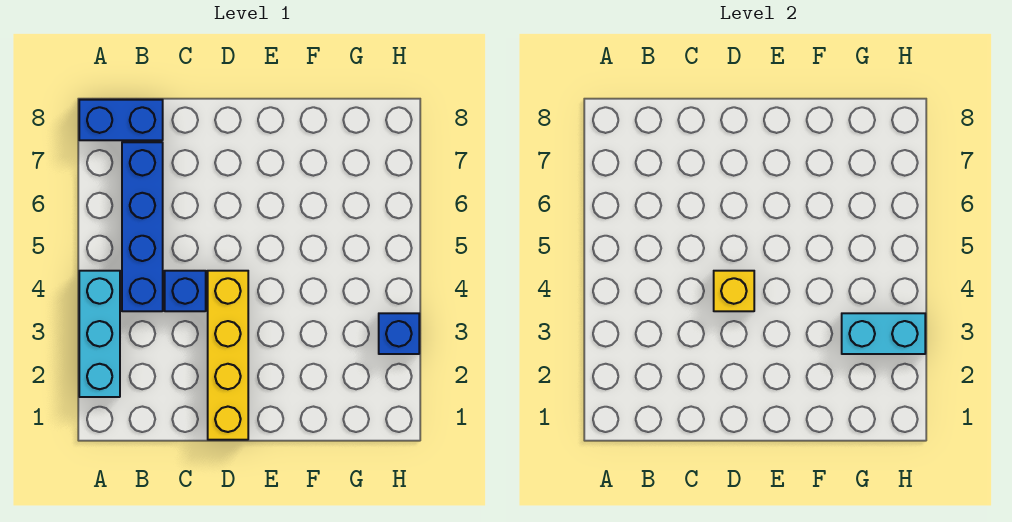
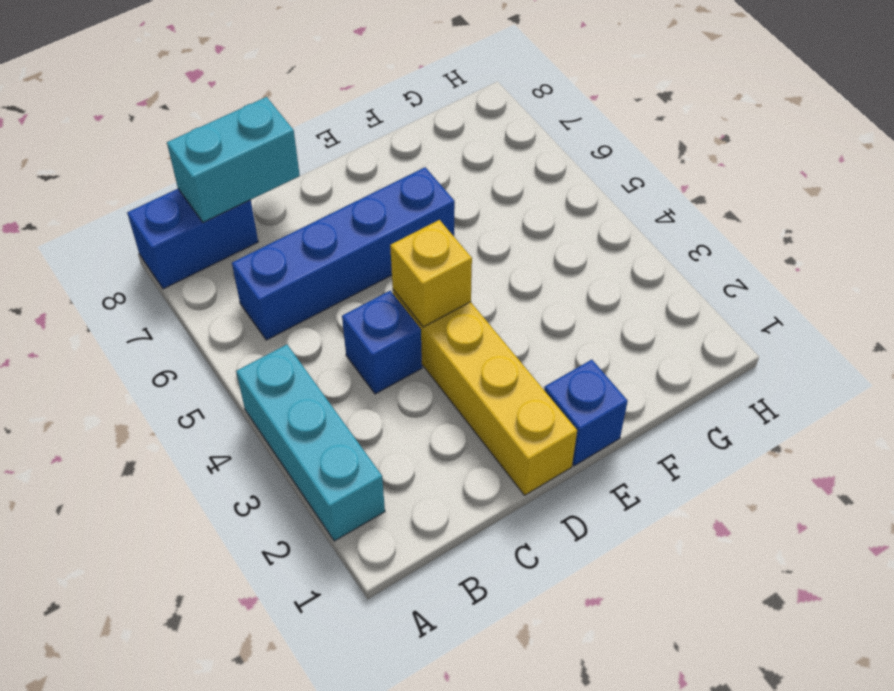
blue 1x4 brick [122,142,163,311] -> blue 1x4 brick turned to [232,167,455,340]
cyan 1x2 brick [842,313,925,354] -> cyan 1x2 brick moved to [167,97,300,222]
blue 1x1 brick [379,313,419,354] -> blue 1x1 brick moved to [544,360,628,466]

